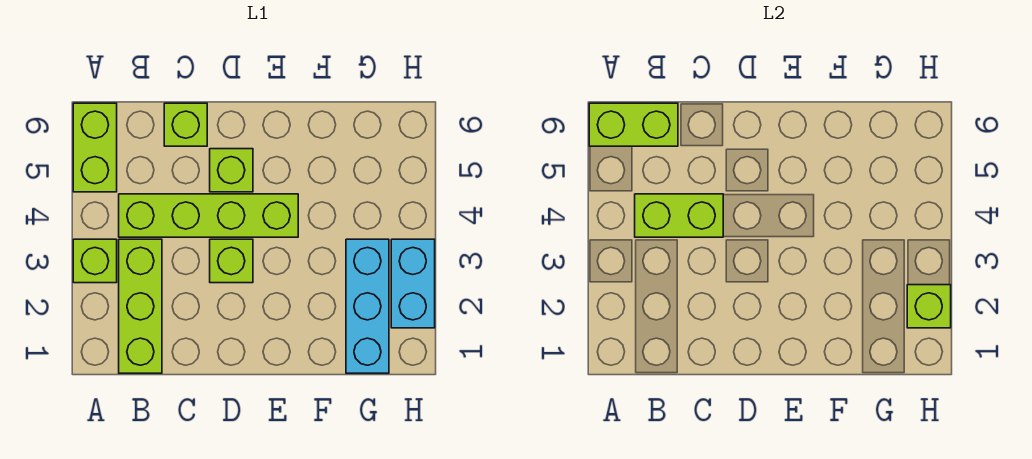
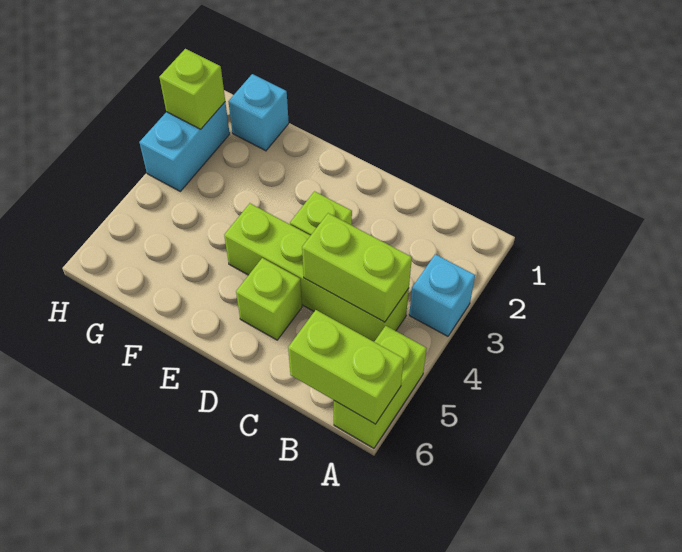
lime 1x1 brick [73,239,117,283] -> cyan 1x1 brick [409,254,475,336]
lime 1x3 brick [119,239,162,373] -> none
lime 1x1 brick [164,103,207,146] -> none
cyan 1x3 brick [346,239,389,373] -> cyan 1x1 brick [228,74,289,151]

